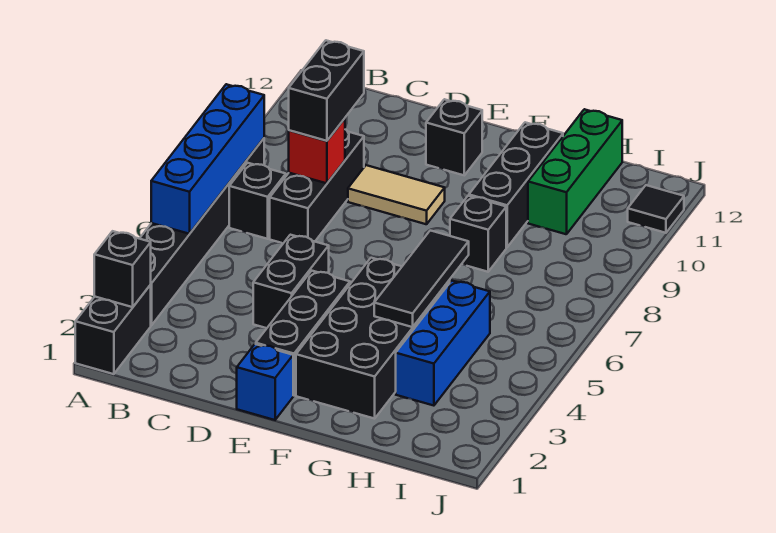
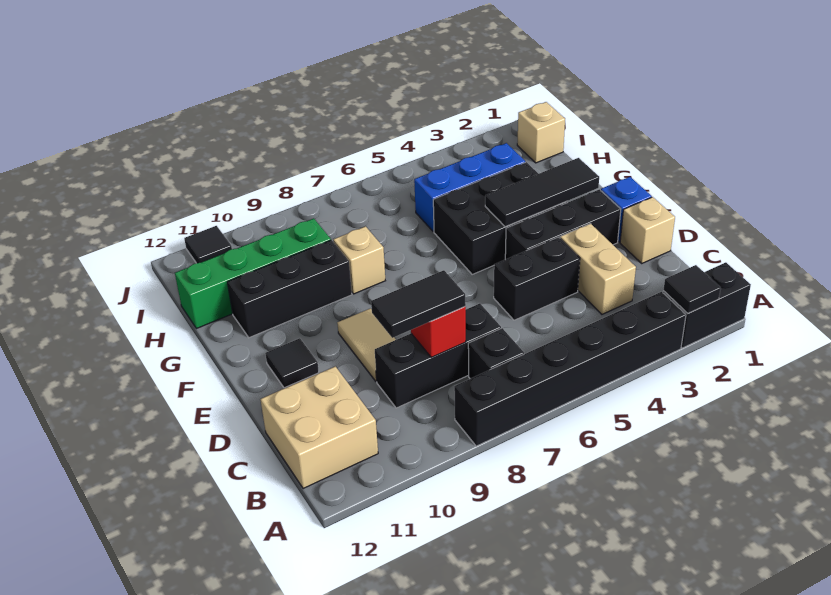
black 1x1 brick [94,231,151,307] -> black 1x1 tile [663,265,721,313]
blue 1x4 brick [151,84,264,234] -> none
none -> tan 2x2 brick [260,366,378,489]
none -> tan 1x2 brick [560,224,636,314]
black 1x2 brick [289,40,364,141] -> black 1x2 tile [371,270,466,338]
none -> tan 1x1 brick [620,197,675,263]
black 1x1 brick [426,99,482,175] -> black 1x1 tile [265,338,319,388]
black 2x4 brick [296,258,450,419] -> black 2x3 brick [433,162,567,274]
black 1x3 tile [374,231,469,327] -> black 1x3 tile moved to [485,158,599,227]
black 1x1 brick [450,196,506,272] -> tan 1x1 brick [333,226,385,294]
green 1x3 brick [528,109,622,234] -> green 1x4 brick [175,218,331,329]
none -> tan 1x1 brick [517,102,565,163]

